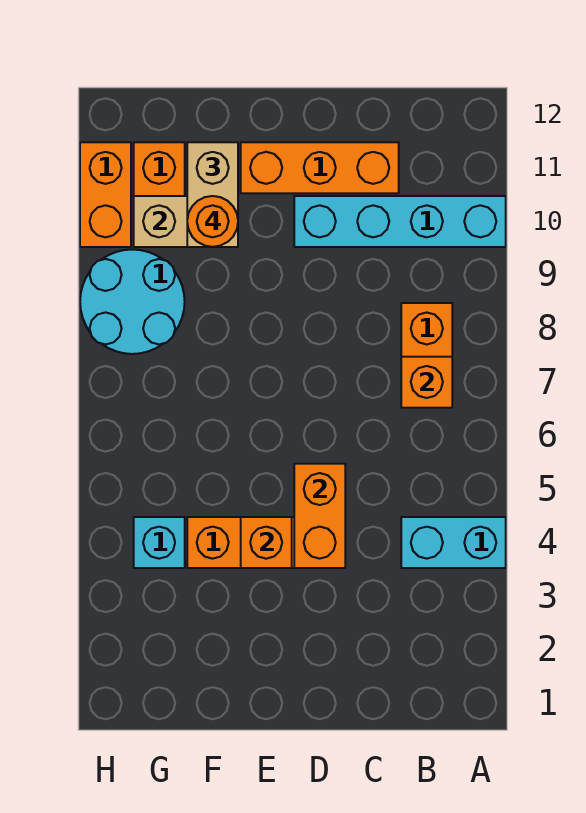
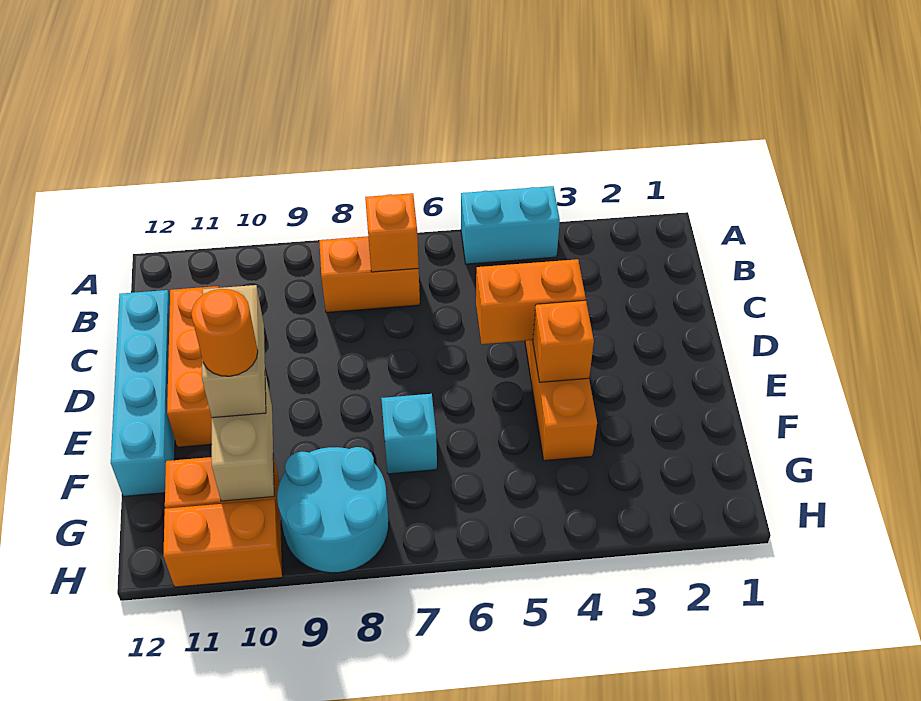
cyan 1x2 brick [401,517,506,568] -> cyan 1x2 brick turned to [461,186,560,264]
cyan 1x4 brick [294,196,506,247] -> cyan 1x4 brick moved to [111,290,175,496]
tan 1x2 brick [187,142,238,247] -> tan 1x2 brick turned to [202,285,266,418]
cyan 1x1 brick [134,517,185,568] -> cyan 1x1 brick moved to [381,394,437,474]

